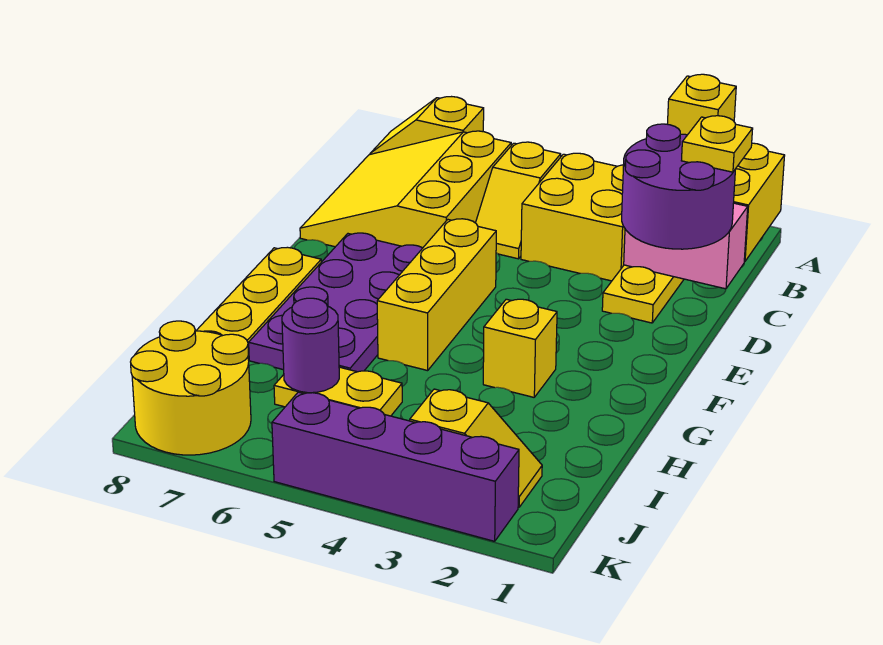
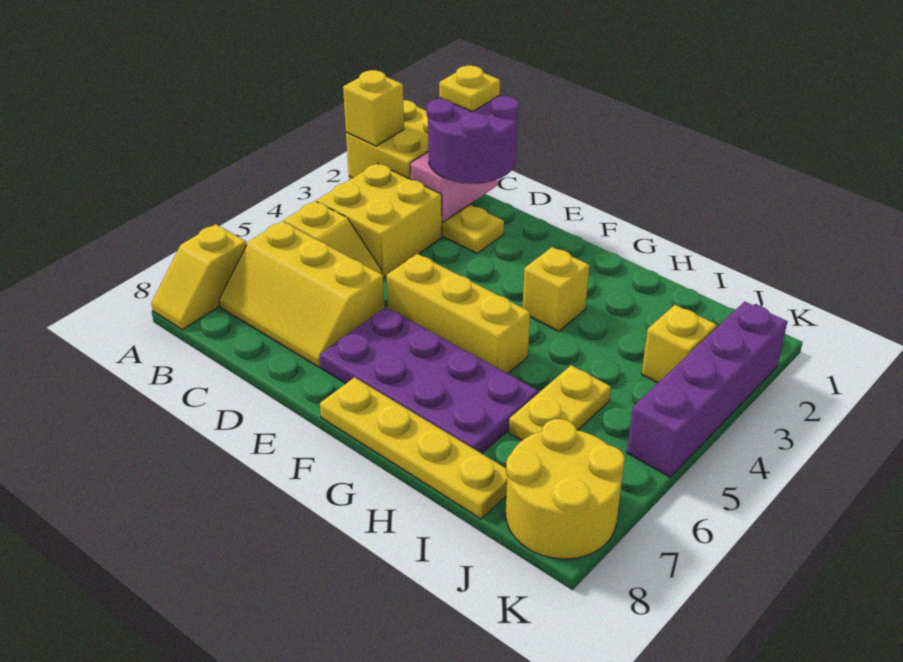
yellow 3x3 slope [300,131,511,248] -> yellow 2x3 slope [219,221,385,367]
purple 1x1 round brick [282,298,339,393] -> none

